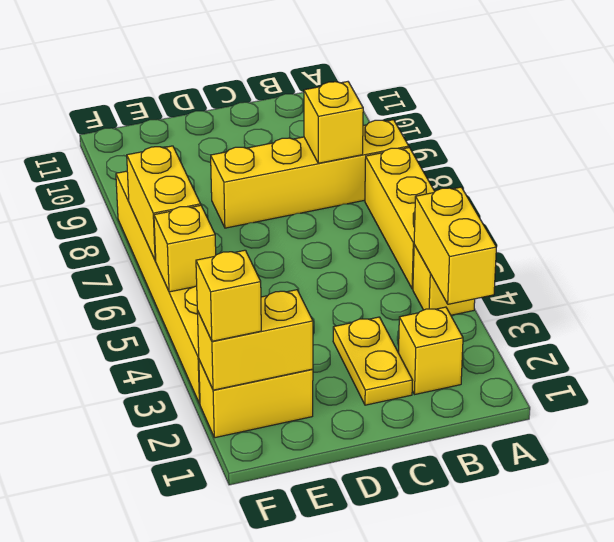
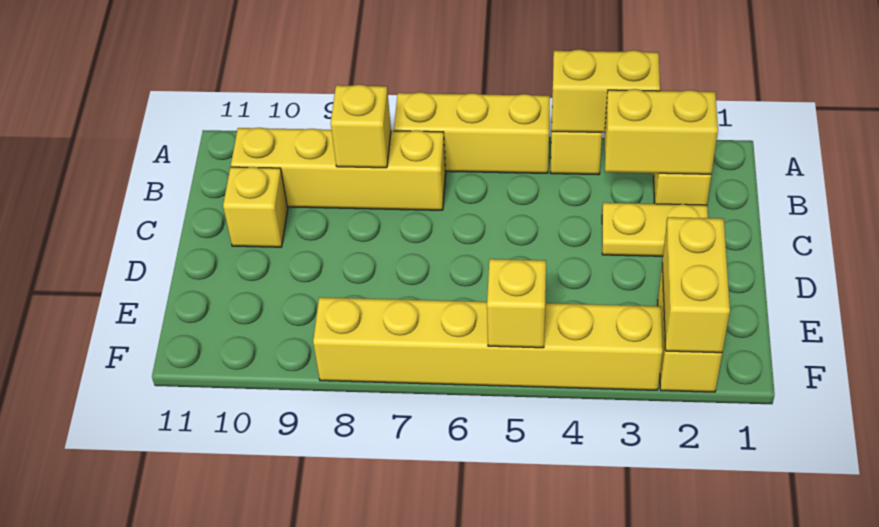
yellow 1x4 brick [211,120,409,228] -> yellow 1x4 brick turned to [231,128,446,210]
yellow 1x1 brick [196,250,261,341] -> yellow 1x1 brick moved to [223,167,288,247]
yellow 1x2 brick [127,146,201,261] -> yellow 1x2 brick moved to [605,89,718,174]

